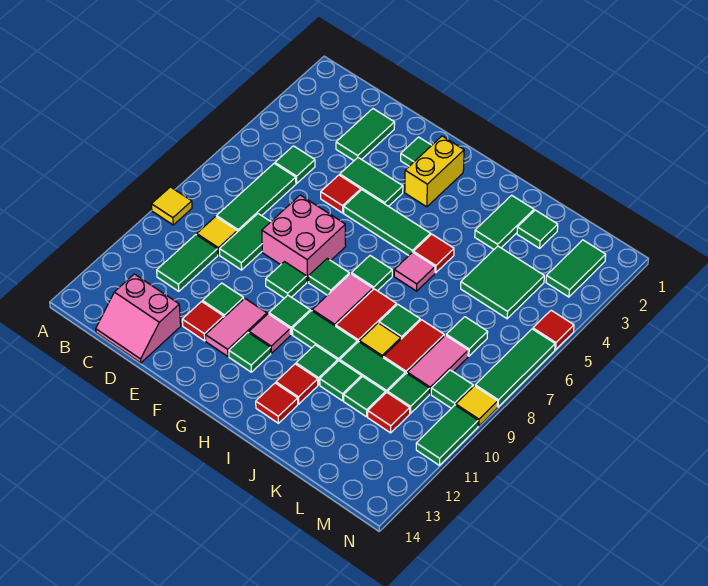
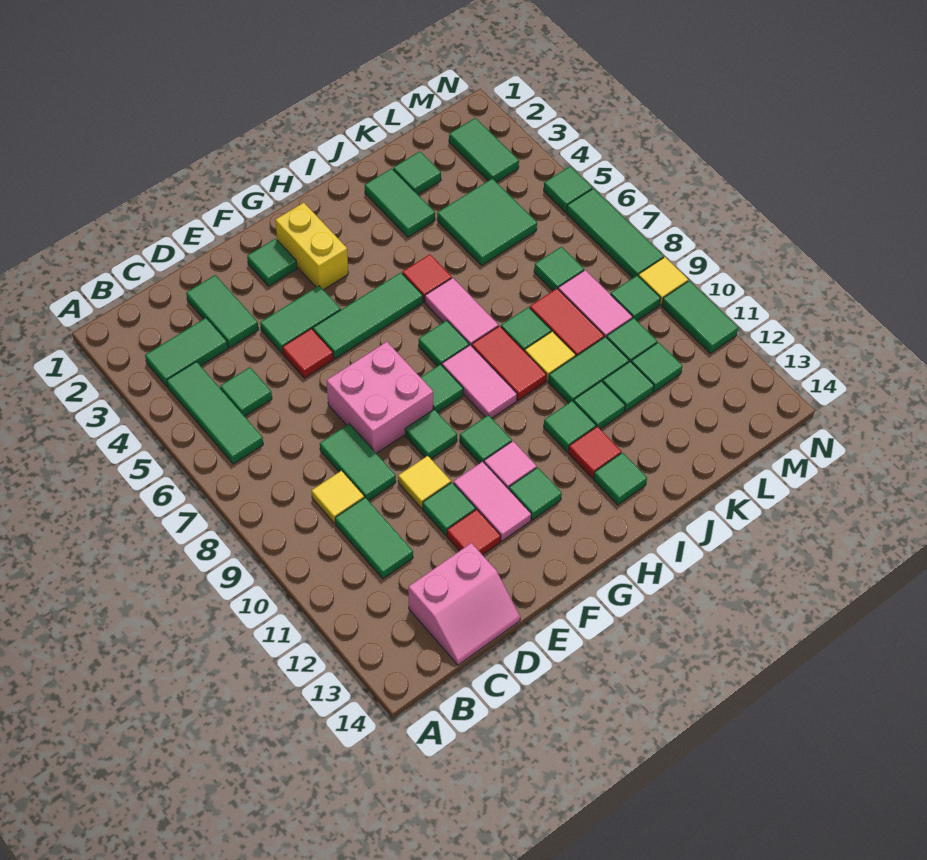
yellow 1x1 tile [151,187,192,225] -> yellow 1x1 tile moved to [398,456,451,508]
green 1x3 tile [217,163,296,232] -> green 1x3 tile moved to [167,362,263,464]
green 1x2 tile [292,311,357,361] -> green 1x2 tile moved to [145,318,228,387]
pink 1x1 tile [394,252,435,291] -> pink 1x2 tile [425,278,498,346]
red 1x1 tile [256,383,298,423] -> green 1x1 tile [593,452,647,505]
red 1x1 tile [368,392,410,433] -> green 1x1 tile [631,342,682,392]
red 1x1 tile [533,310,574,350] -> green 1x1 tile [544,166,592,212]

